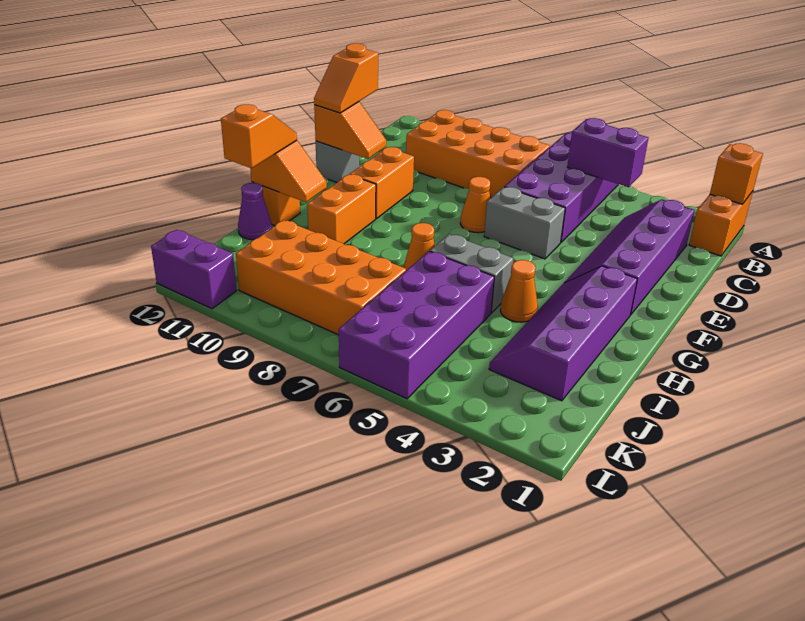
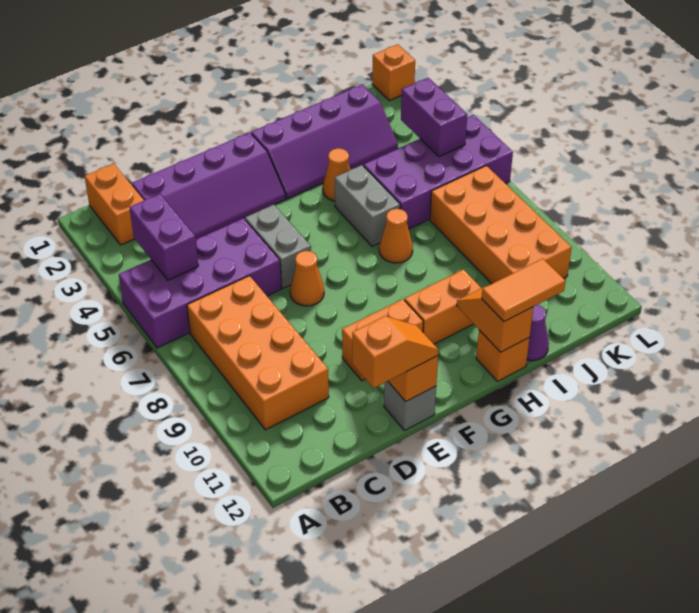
orange 1x2 brick [689,191,753,256] -> orange 1x2 brick turned to [85,164,144,245]
orange 1x1 brick [710,143,763,204] -> orange 1x1 brick moved to [372,44,415,101]
orange 1x2 slope [221,104,297,168] -> orange 1x2 tile [482,259,565,322]
purple 1x2 brick [151,230,237,309] -> purple 1x2 brick moved to [401,78,467,157]

